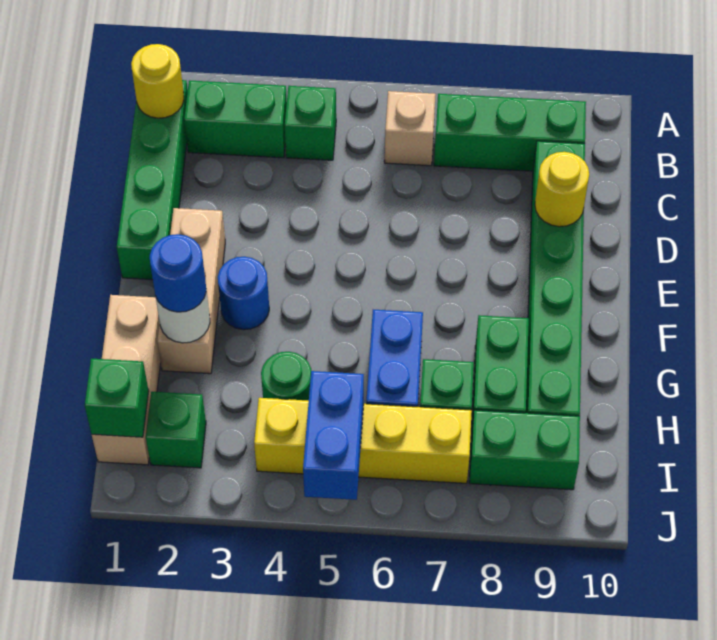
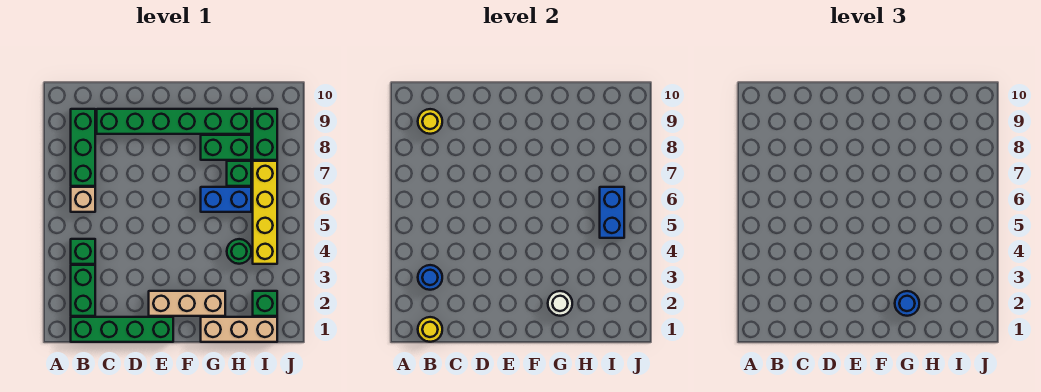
yellow 1x1 round brick [535,152,589,227] -> yellow 1x1 round brick moved to [418,109,442,134]
blue 1x1 round brick [218,257,269,330] -> blue 1x1 round brick moved to [418,265,442,290]
green 1x1 brick [85,358,149,437] -> none
blue 1x2 brick [303,371,364,500] -> blue 1x2 brick turned to [600,187,624,238]

